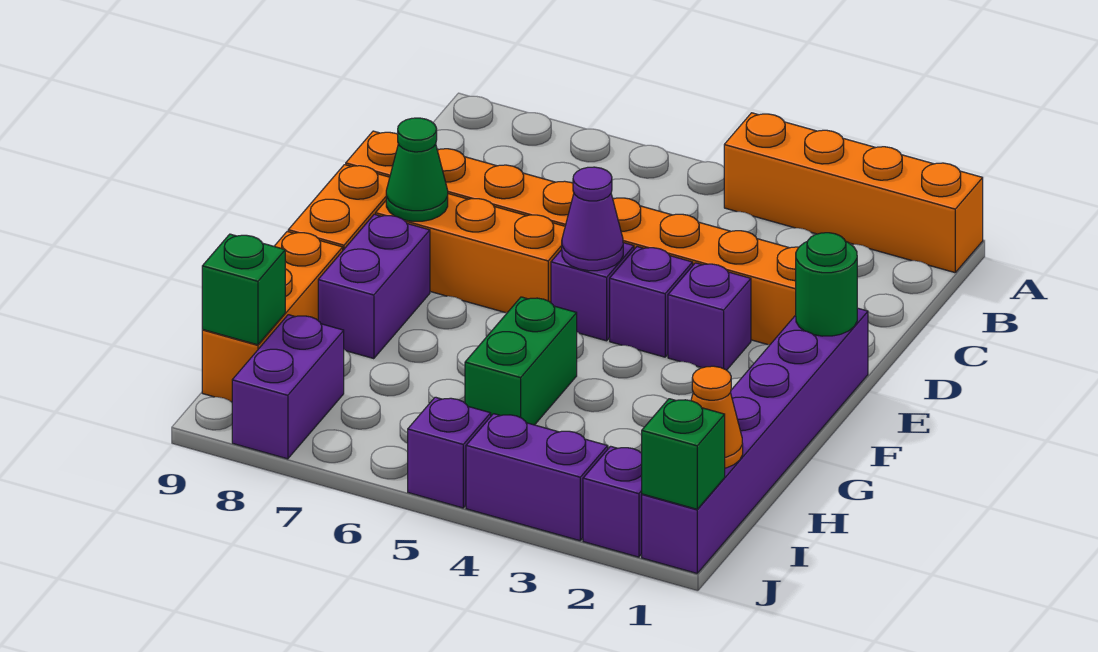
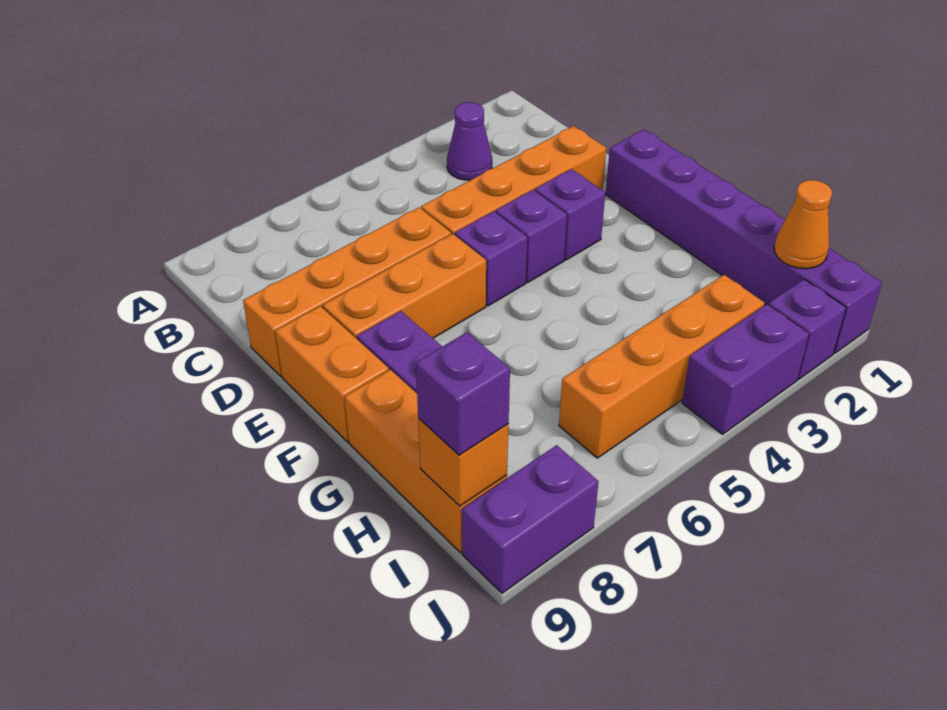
orange 1x4 brick [724,113,983,273] -> orange 1x4 brick moved to [559,275,765,458]
green 1x1 round brick [796,233,857,336] -> none
purple 1x1 cone [562,167,623,271] -> purple 1x1 cone moved to [447,102,492,180]
green 1x1 cone [386,118,448,221] -> none
green 1x2 brick [465,297,577,425] -> none
purple 1x2 brick [232,315,344,459] -> purple 1x2 brick turned to [462,445,598,593]
green 1x1 brick [202,234,285,345] -> orange 1x1 brick [418,418,508,506]
green 1x1 brick [642,399,725,509] -> none
purple 1x1 brick [408,397,491,508] -> purple 1x1 brick moved to [416,332,510,455]

